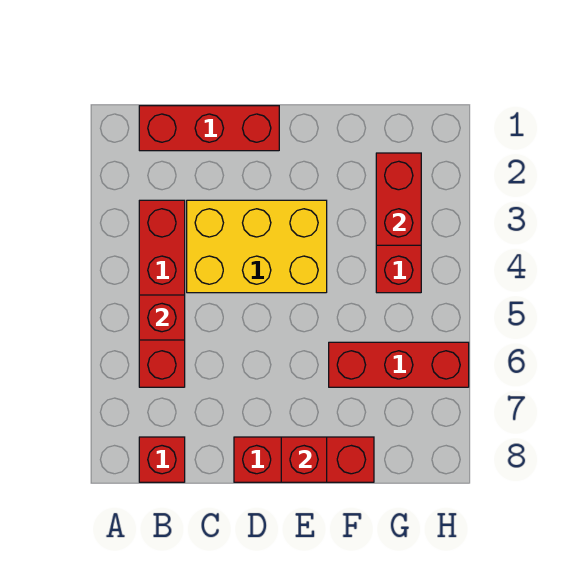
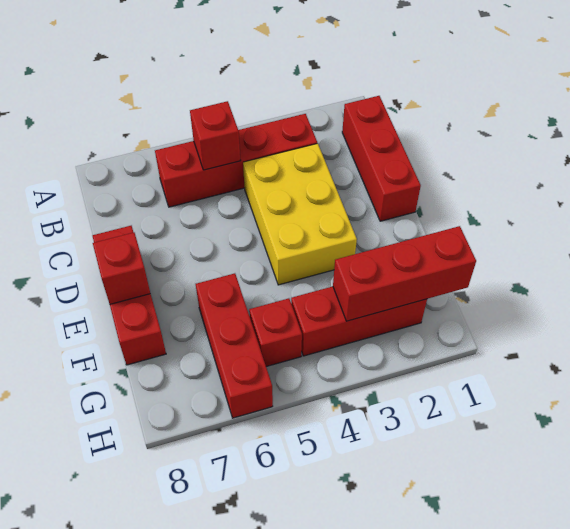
red 1x1 brick [139,437,185,482] -> red 1x1 brick moved to [249,298,302,367]
red 1x2 brick [376,153,421,245] -> red 1x3 brick [333,226,476,321]

